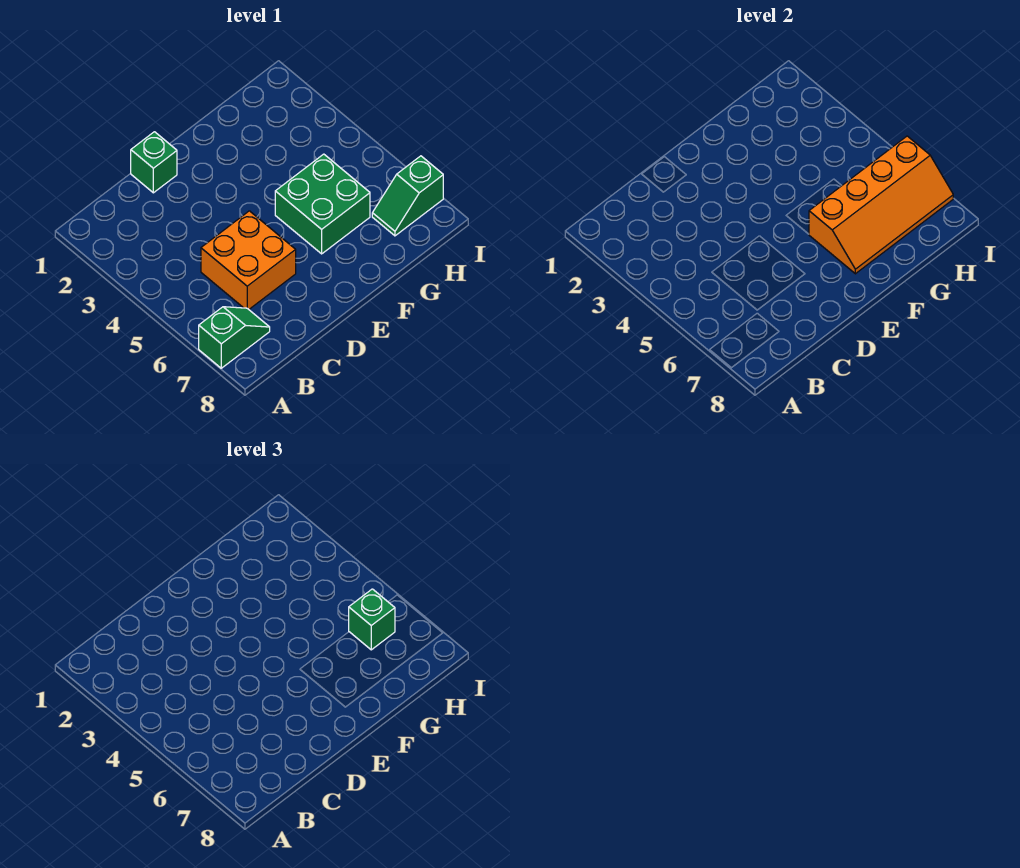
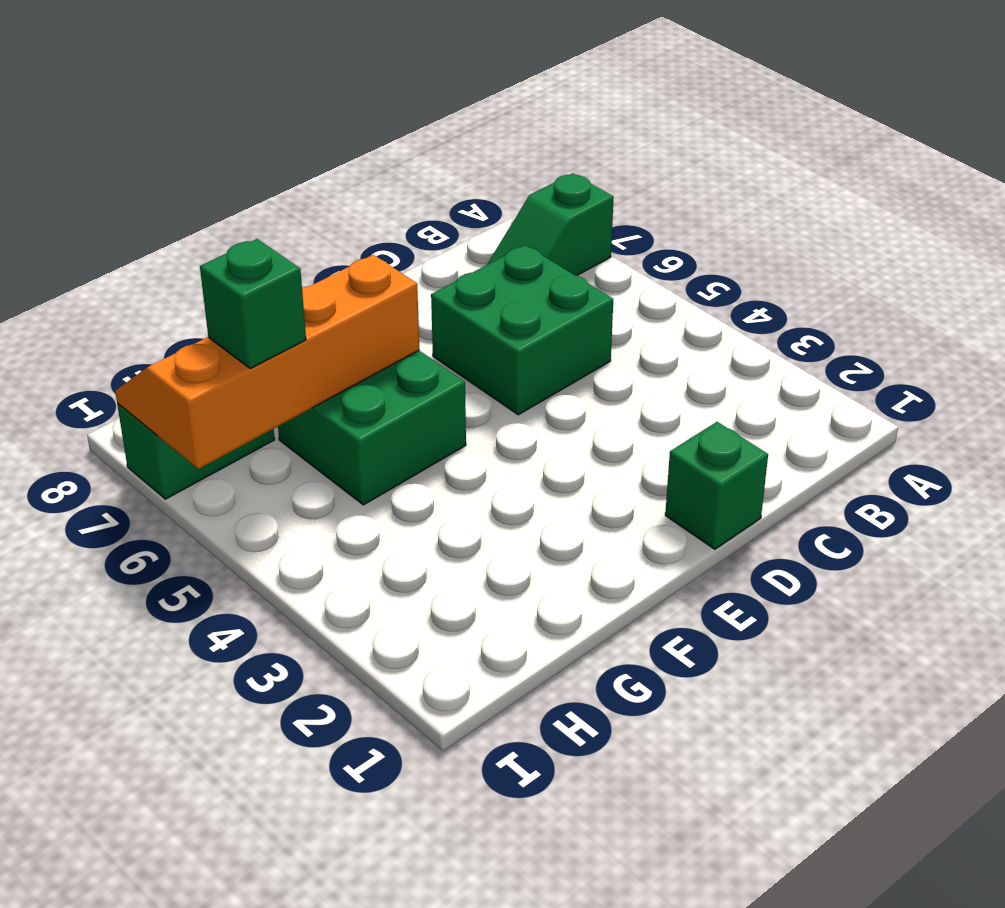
orange 2x2 brick [201,211,296,309] -> green 2x2 brick [431,245,613,415]

